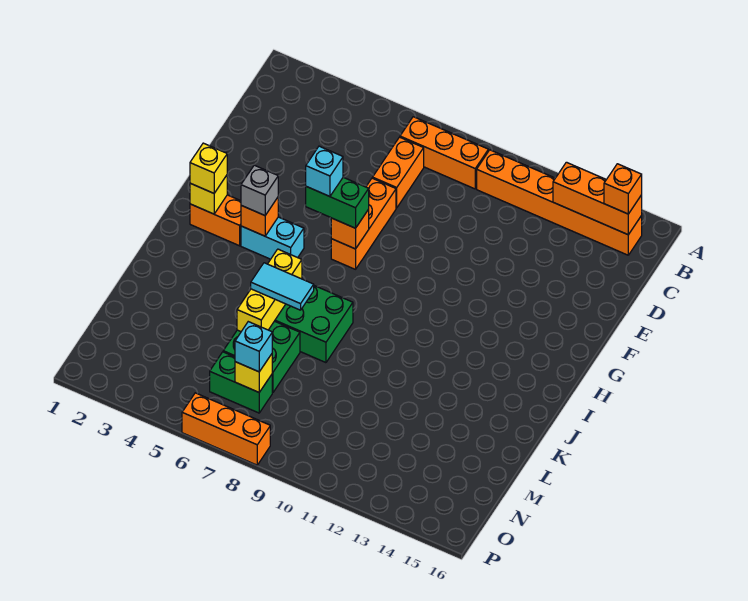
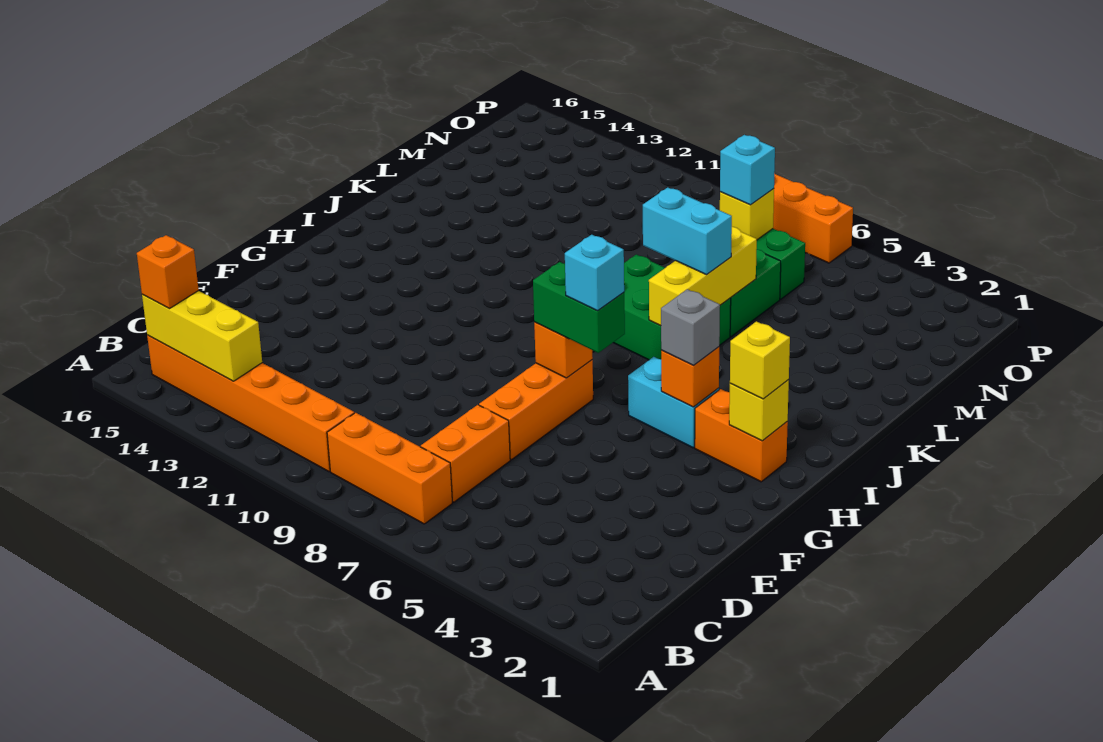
orange 1x3 brick [553,162,642,235] -> yellow 1x3 brick [142,291,262,381]
cyan 1x2 tile [251,263,314,310] -> cyan 1x2 brick [643,187,732,275]

